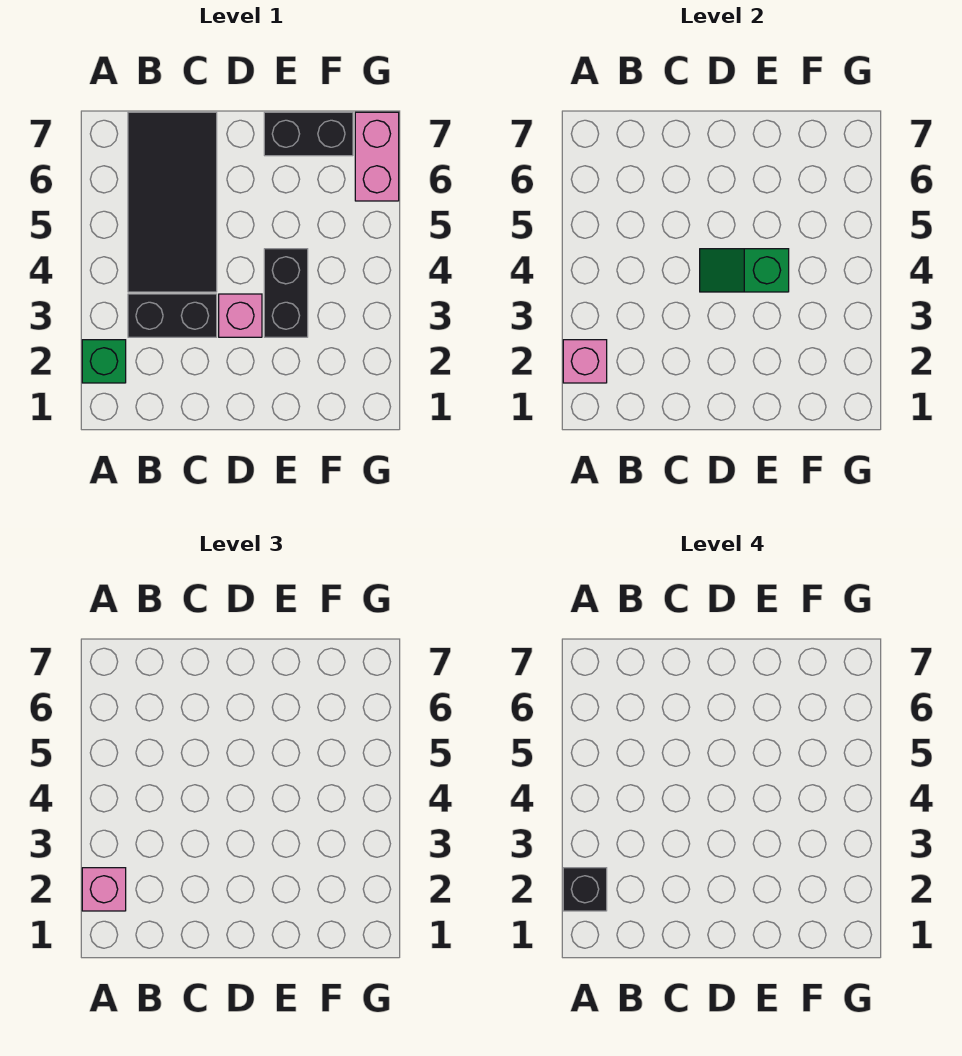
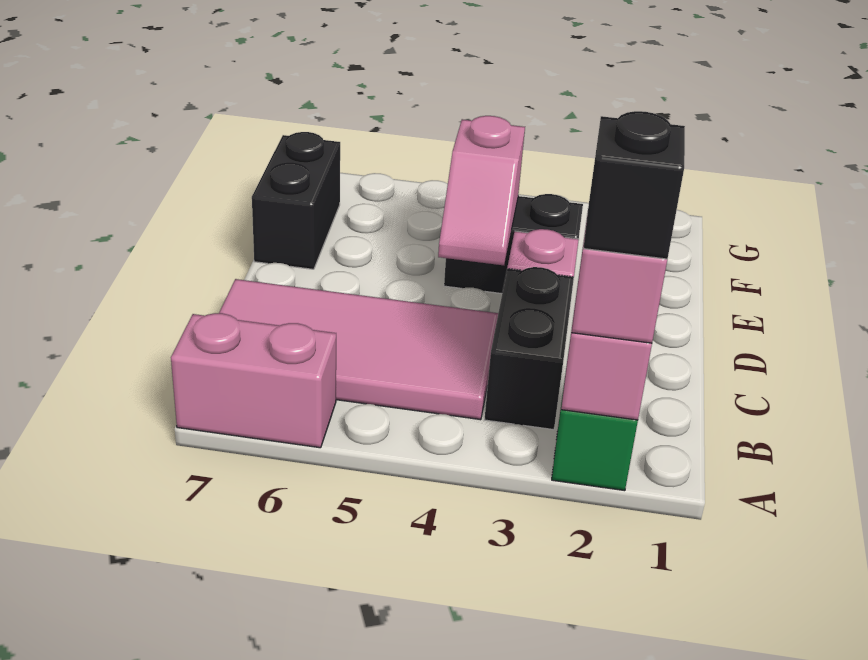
black 2x4 tile [128,112,217,292] -> pink 2x4 tile [219,279,498,420]
green 1x2 slope [700,249,789,292] -> pink 1x2 slope [438,116,525,265]
pink 1x2 brick [355,112,399,201] -> pink 1x2 brick moved to [171,313,336,448]

